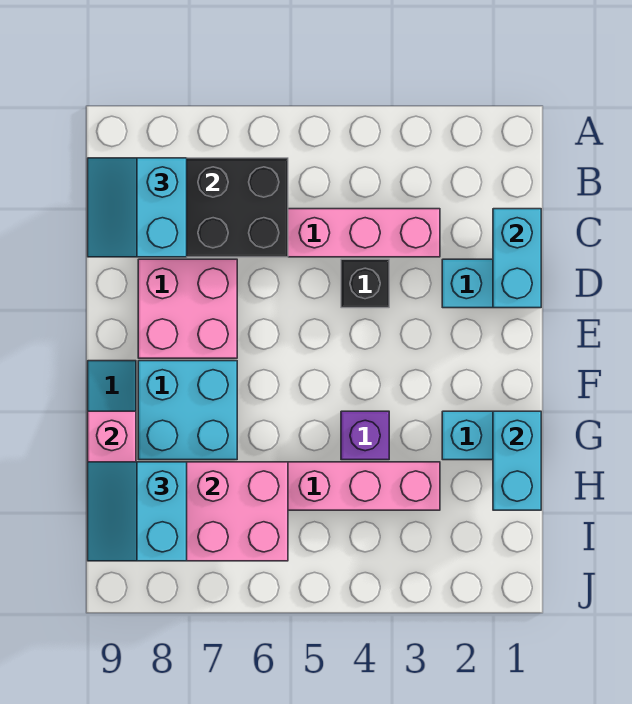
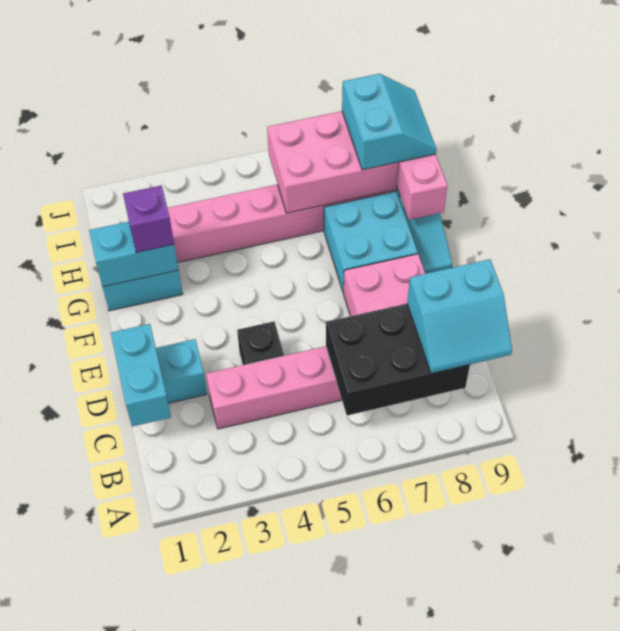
cyan 2x2 slope [88,158,187,257] -> cyan 2x2 slope turned to [407,259,512,373]
cyan 1x2 brick [493,411,541,510] -> cyan 1x2 brick turned to [89,222,179,287]
purple 1x1 brick [341,411,389,460] -> purple 1x1 brick moved to [123,185,174,253]

